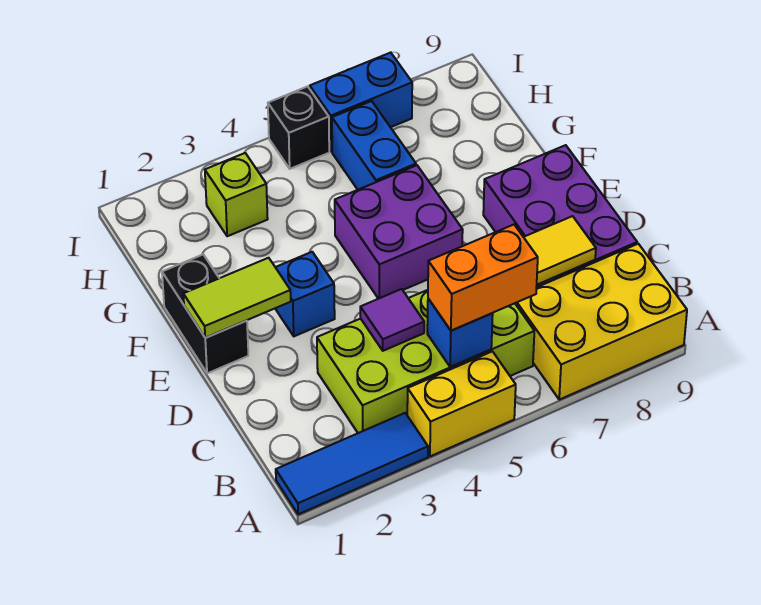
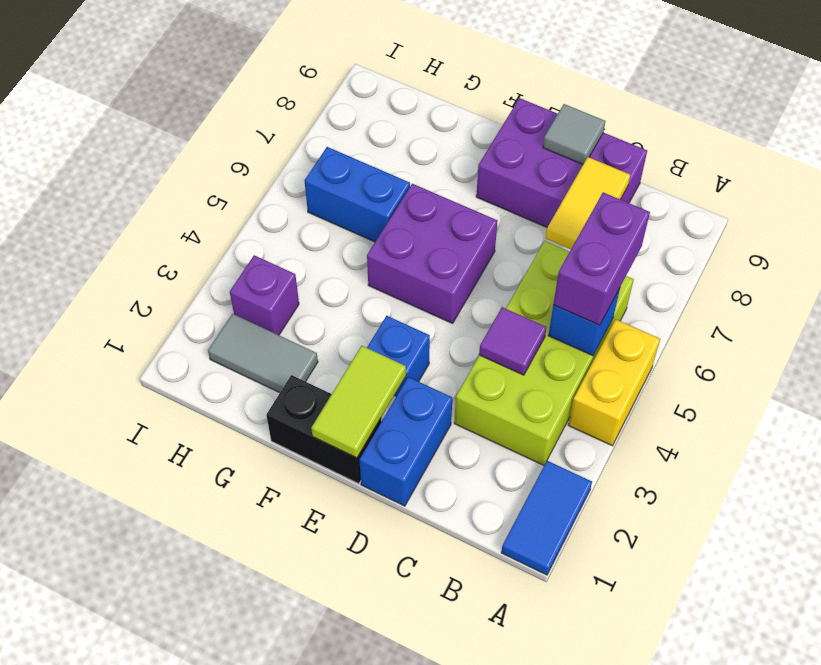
blue 1x3 tile [276,413,428,514] -> blue 1x2 tile [501,461,592,575]
yellow 2x3 brick [515,244,687,400] -> none
orange 1x2 brick [428,225,538,331] -> purple 1x2 brick [553,192,650,325]
none -> grey 1x1 tile [543,104,605,164]
none -> grey 1x2 tile [208,314,318,393]
lime 1x1 brick [205,153,268,236] -> purple 1x1 brick [230,255,299,335]
black 1x1 brick [268,86,329,169] -> none
blue 1x2 brick [310,53,412,152] -> blue 1x2 brick moved to [359,377,452,506]

